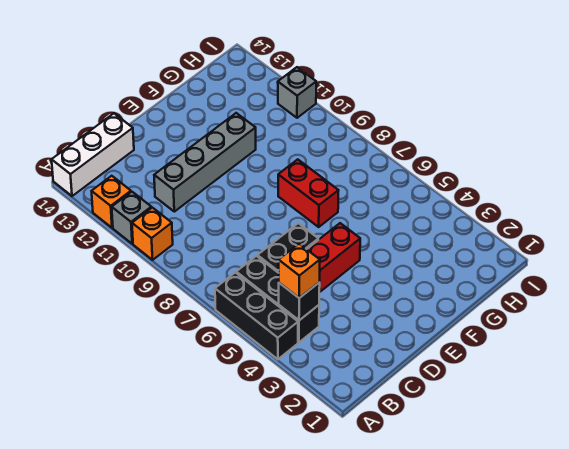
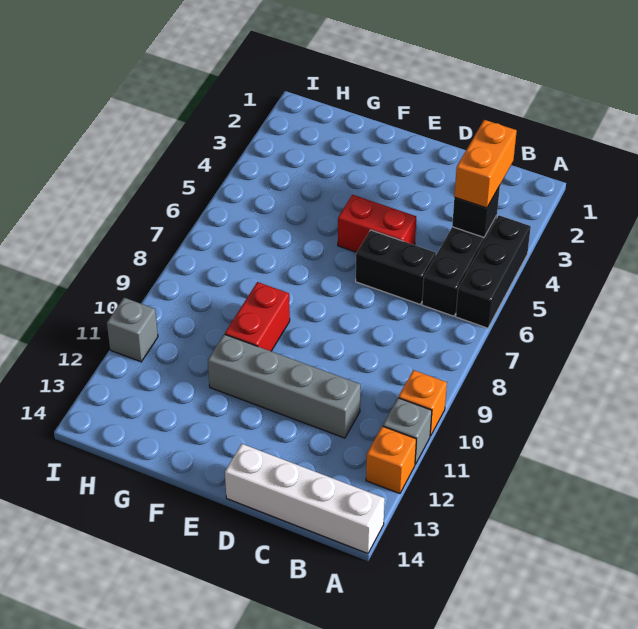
white 1x3 brick [52,113,134,196] -> white 1x4 brick [225,444,385,554]
orange 1x1 brick [279,244,320,298] -> orange 1x2 brick [454,120,517,208]
red 1x2 brick [278,159,339,227] -> red 1x2 brick moved to [225,282,290,351]

